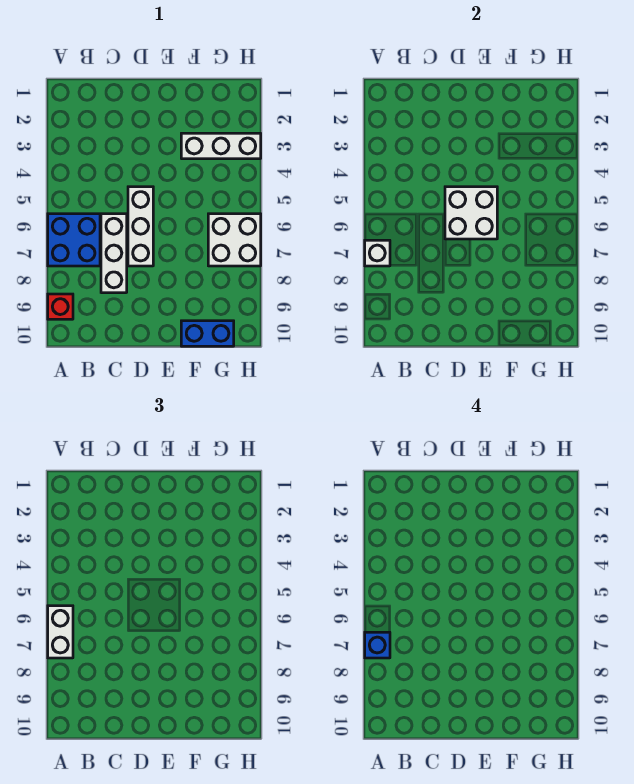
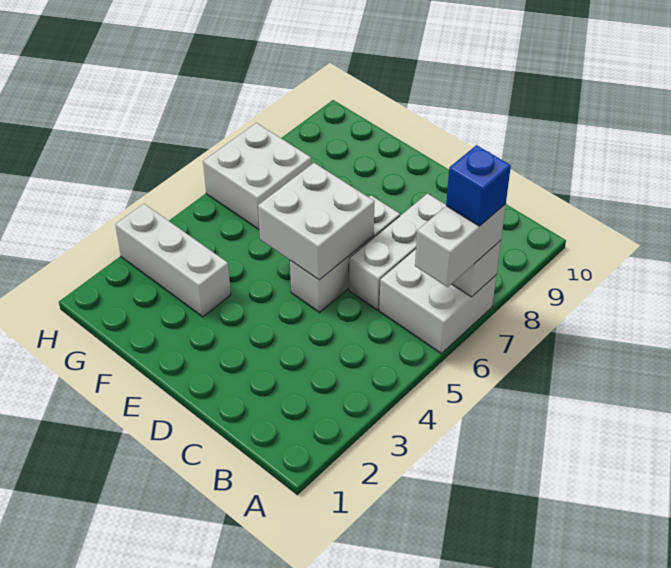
blue 2x2 brick [48,214,100,266] -> white 2x2 brick [379,249,496,354]
red 1x1 brick [48,294,73,319] -> none
blue 1x2 brick [181,321,234,346] -> none

